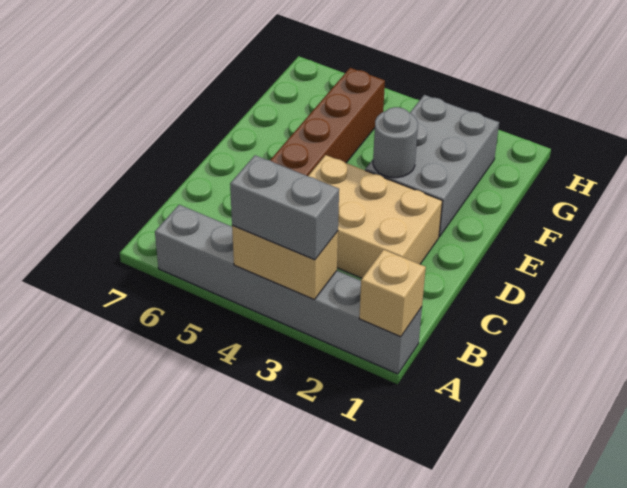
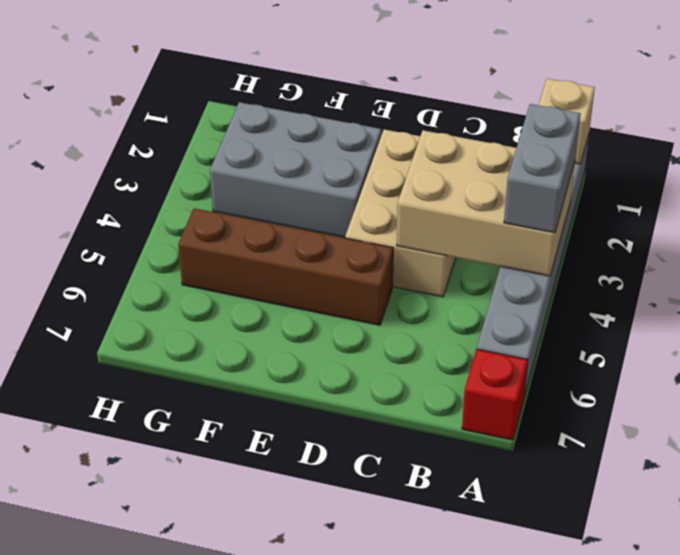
tan 1x2 brick [232,226,338,300] -> tan 2x3 brick [397,130,575,276]
none -> red 1x1 brick [462,349,528,440]
grey 1x1 round brick [373,107,418,178] -> none

